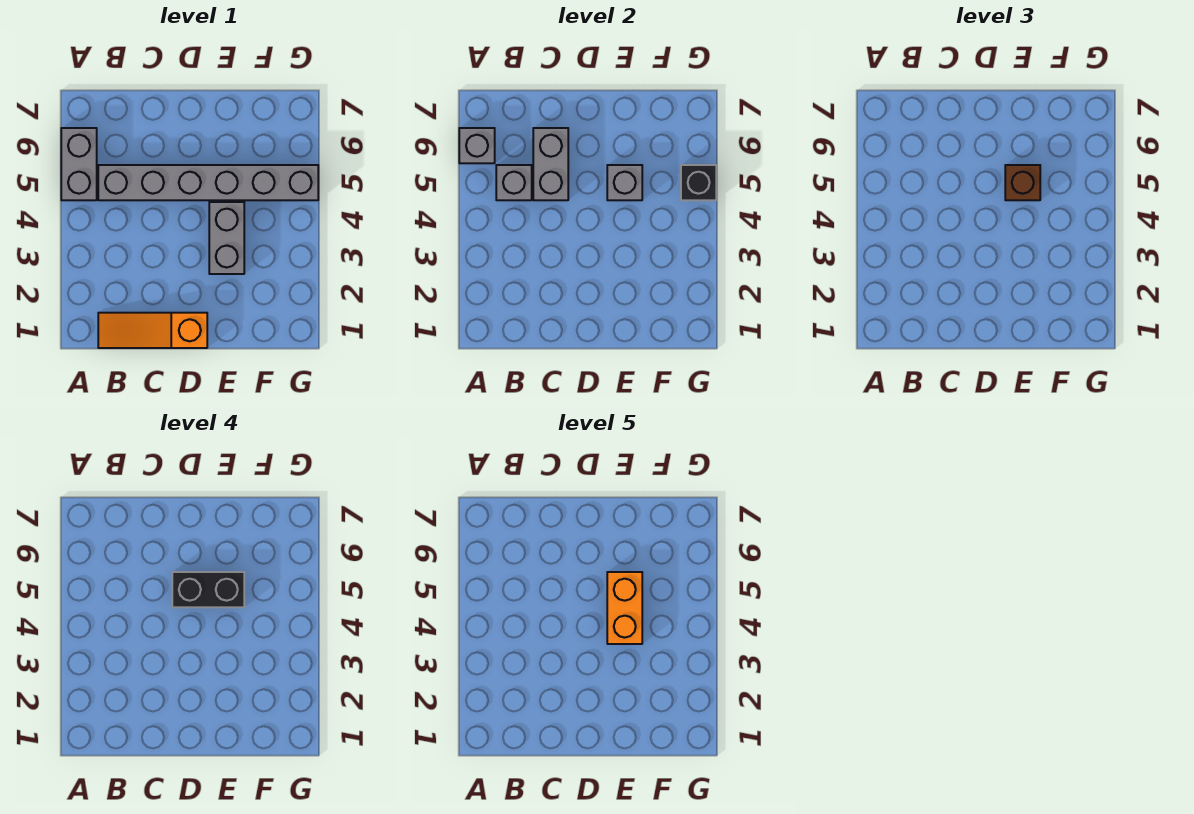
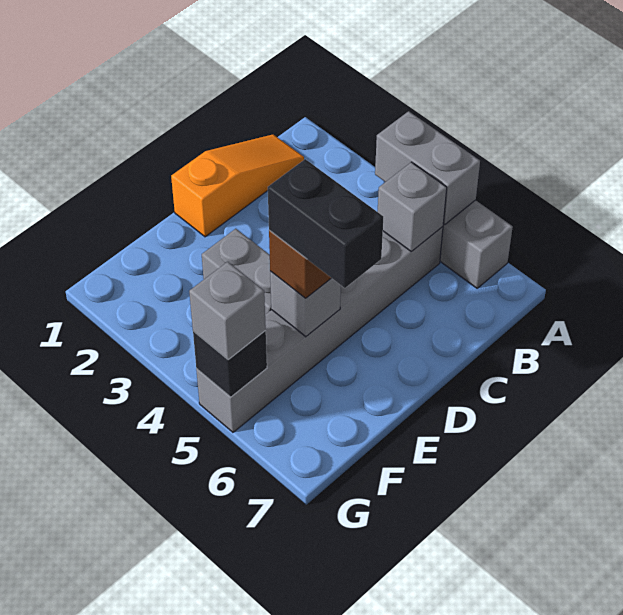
grey 1x1 brick [459,128,495,163] -> grey 1x1 brick moved to [189,262,266,359]
grey 1x2 brick [533,128,568,200] -> grey 1x2 brick moved to [375,111,480,224]
black 1x2 brick [172,572,244,607] -> black 1x2 brick turned to [268,159,383,288]
orange 1x2 brick [607,572,642,644] -> none

